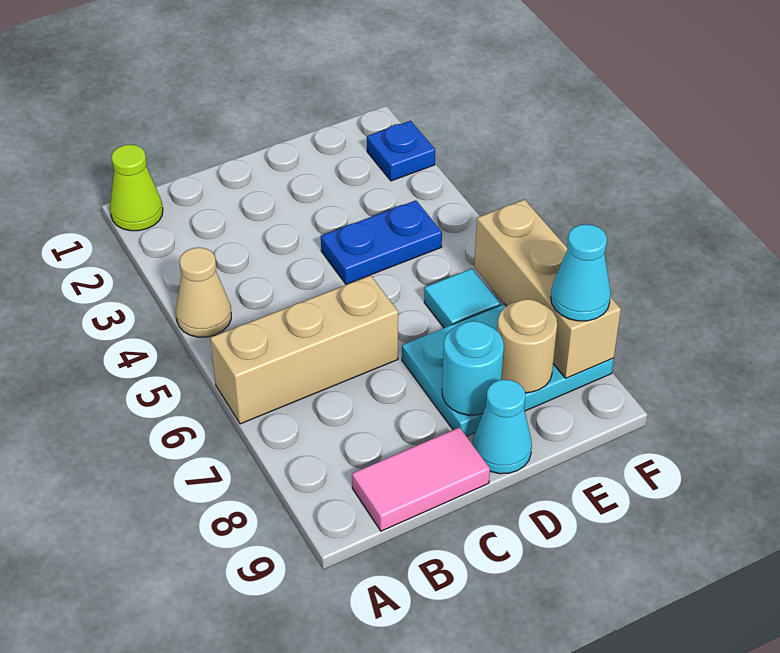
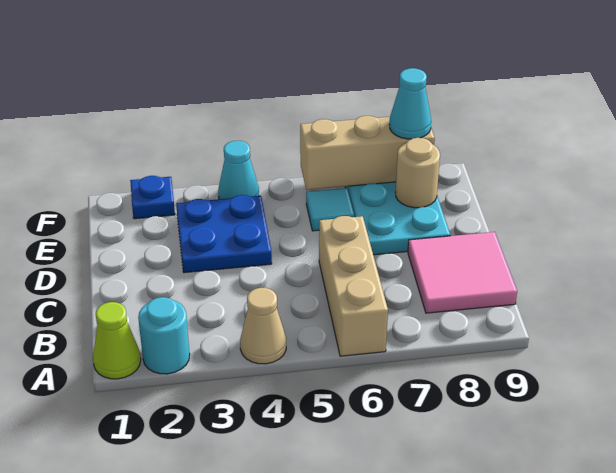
pink 1x2 tile [352,427,490,531] -> pink 2x2 tile [408,232,517,313]
blue 1x2 plate [321,200,442,284] -> blue 2x2 plate [176,195,272,273]
cyan 1x1 round brick [442,321,504,415] -> cyan 1x1 round brick moved to [138,297,190,374]
cyan 1x1 cone [472,379,532,474] -> cyan 1x1 cone moved to [218,141,259,199]

